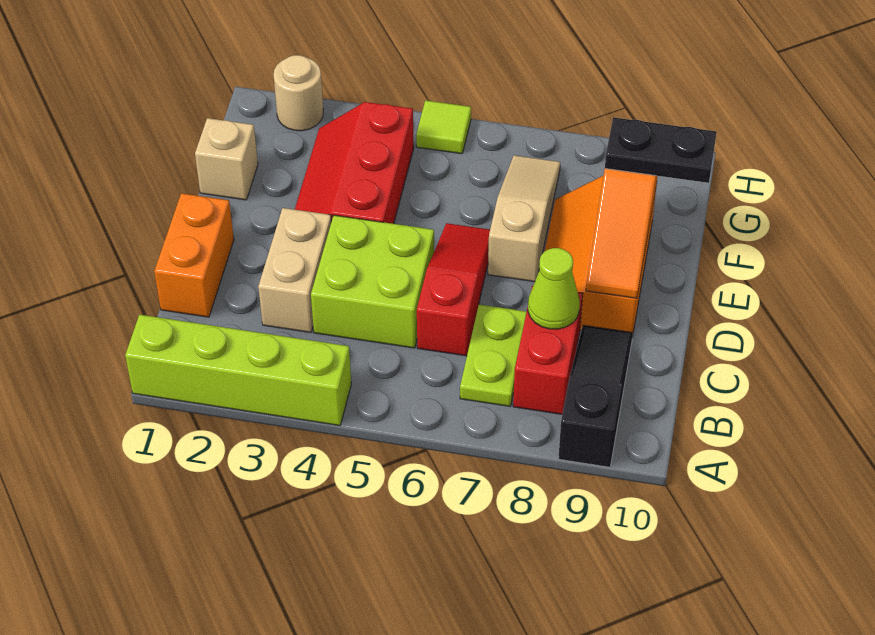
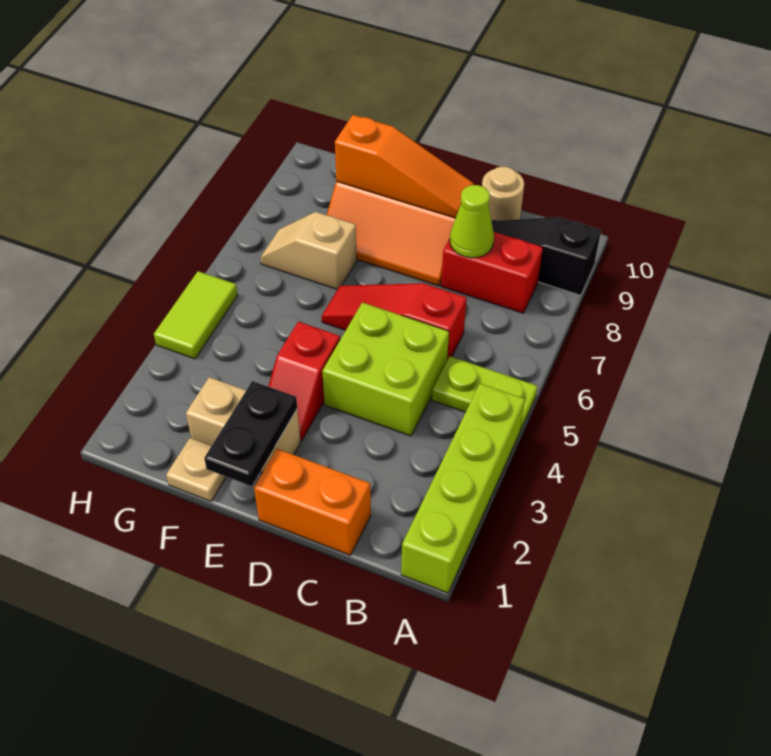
lime 1x2 plate [460,305,527,406] -> lime 1x2 plate moved to [432,356,537,431]
tan 1x2 brick [258,208,331,332] -> tan 1x2 brick moved to [186,377,301,473]
red 2x3 slope [295,102,414,224] -> red 1x2 slope [268,322,340,441]
tan 1x3 slope [488,155,560,282] -> tan 1x2 slope [260,212,357,289]
tan 1x1 brick [195,118,258,200] -> tan 1x1 plate [166,438,226,501]
black 1x2 plate [605,117,717,183] -> black 1x2 plate moved to [204,381,297,486]
tan 1x1 round brick [274,55,323,131] -> tan 1x1 round brick moved to [482,167,524,221]
lime 1x1 tile [416,100,471,154] -> lime 1x2 tile [154,271,238,359]

